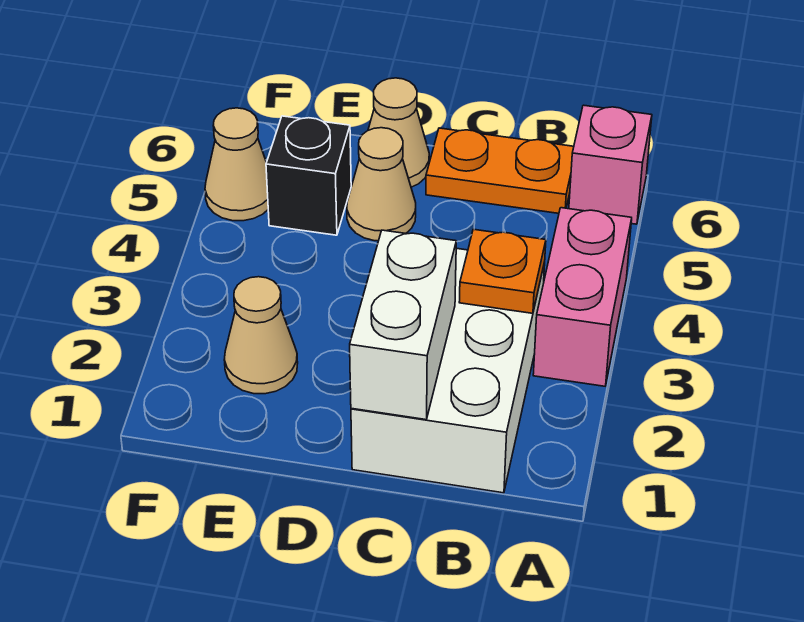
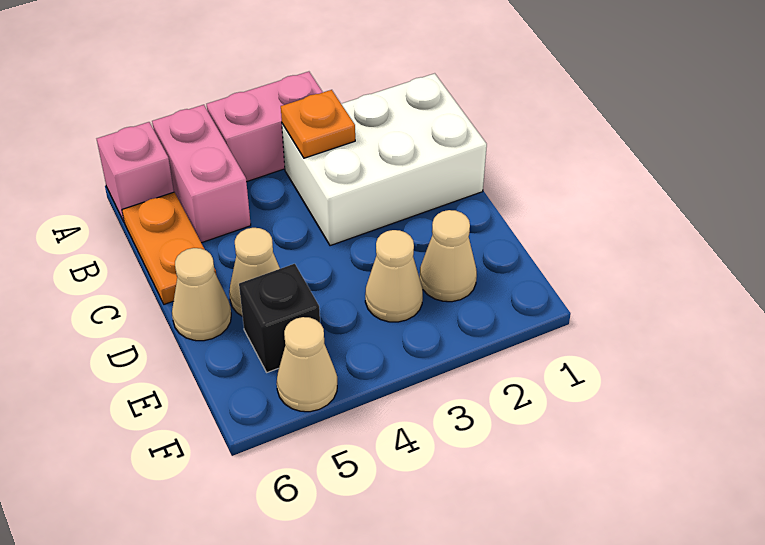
none -> pink 1x2 brick [152,105,251,243]
white 1x2 brick [350,230,456,420] -> none
none -> tan 1x1 cone [365,230,423,322]

